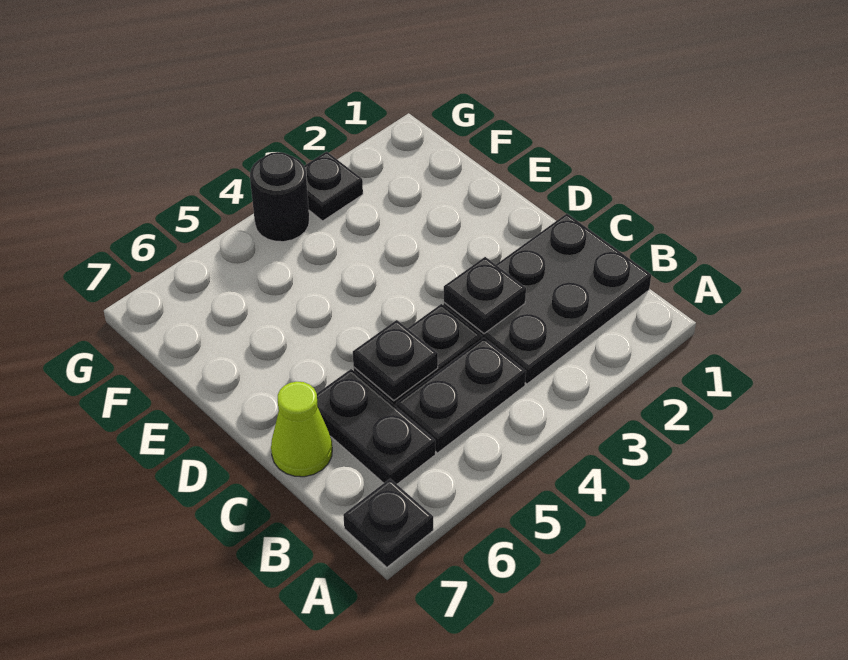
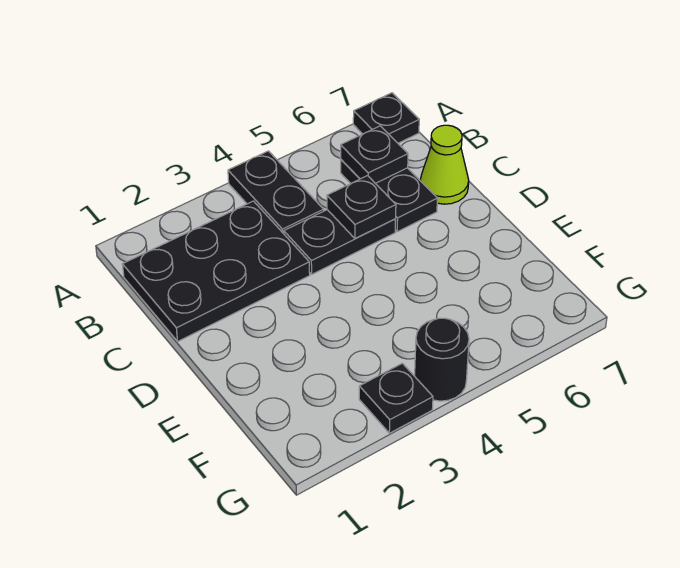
black 1x2 plate [396,338,526,453] -> black 1x2 plate turned to [228,151,324,234]
black 1x1 plate [444,257,526,334] -> black 1x1 plate moved to [341,126,408,183]

